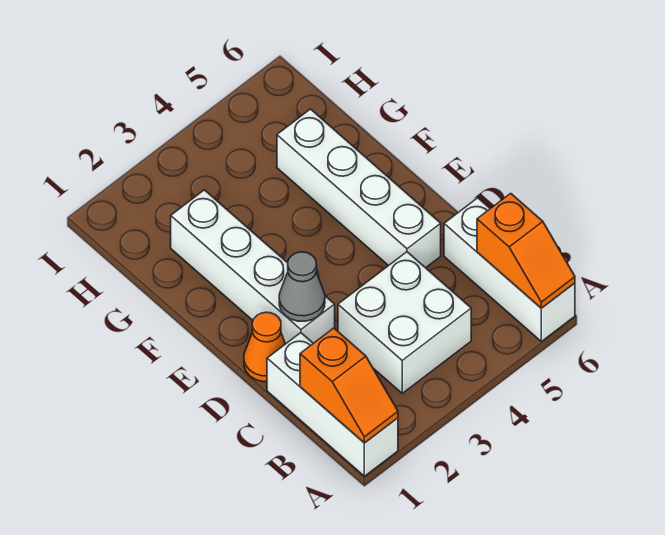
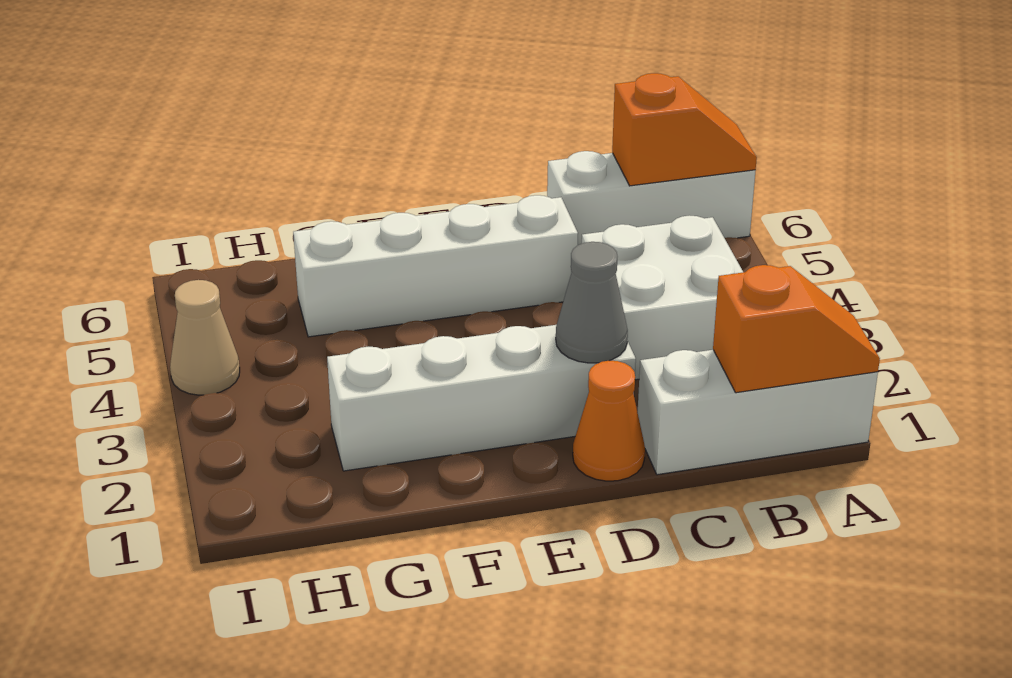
none -> tan 1x1 cone [170,280,240,395]

